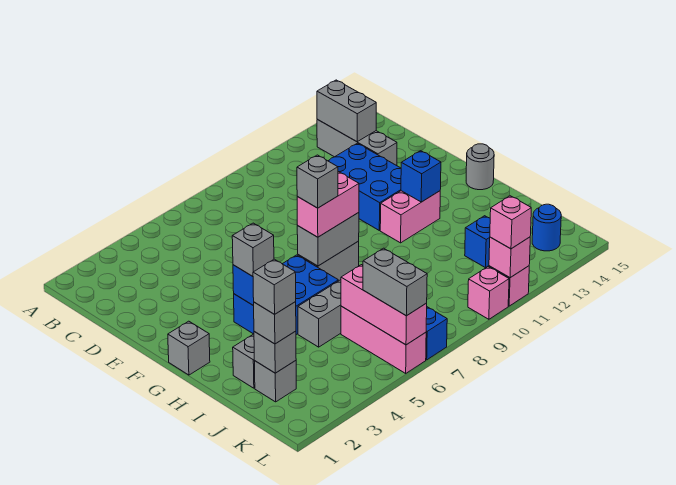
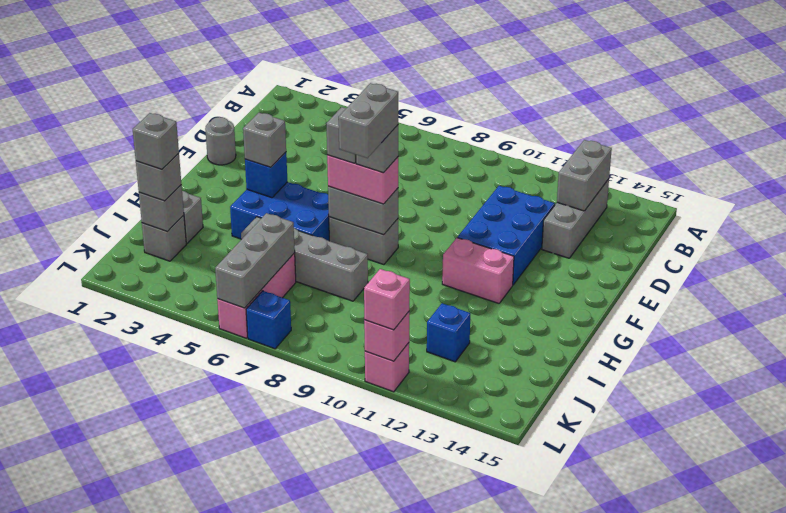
grey 1x1 brick [168,321,210,375] -> grey 1x1 brick moved to [356,125,398,173]
blue 1x1 brick [401,151,441,202] -> none
grey 1x1 round brick [466,144,494,190] -> grey 1x1 round brick moved to [205,117,236,165]
pink 1x3 brick [341,265,427,345] -> grey 1x3 brick [215,213,295,308]
grey 1x2 brick [363,248,427,316] -> grey 1x2 brick moved to [339,83,398,158]
blue 1x1 round brick [532,204,561,251] -> none
pink 1x1 brick [468,267,509,319] -> none

